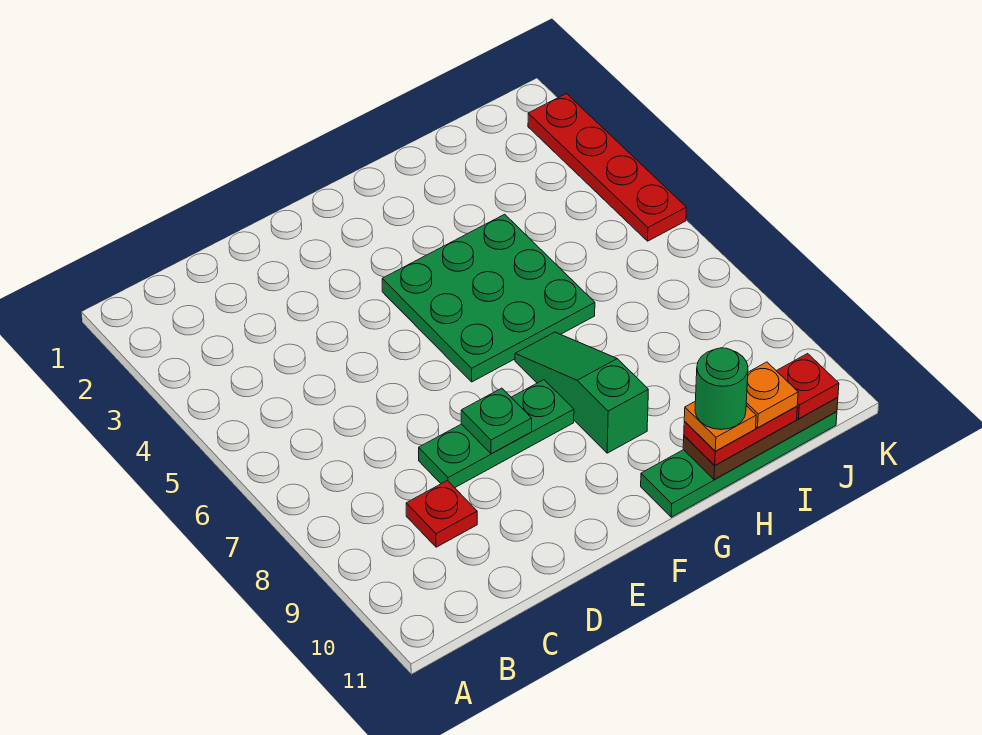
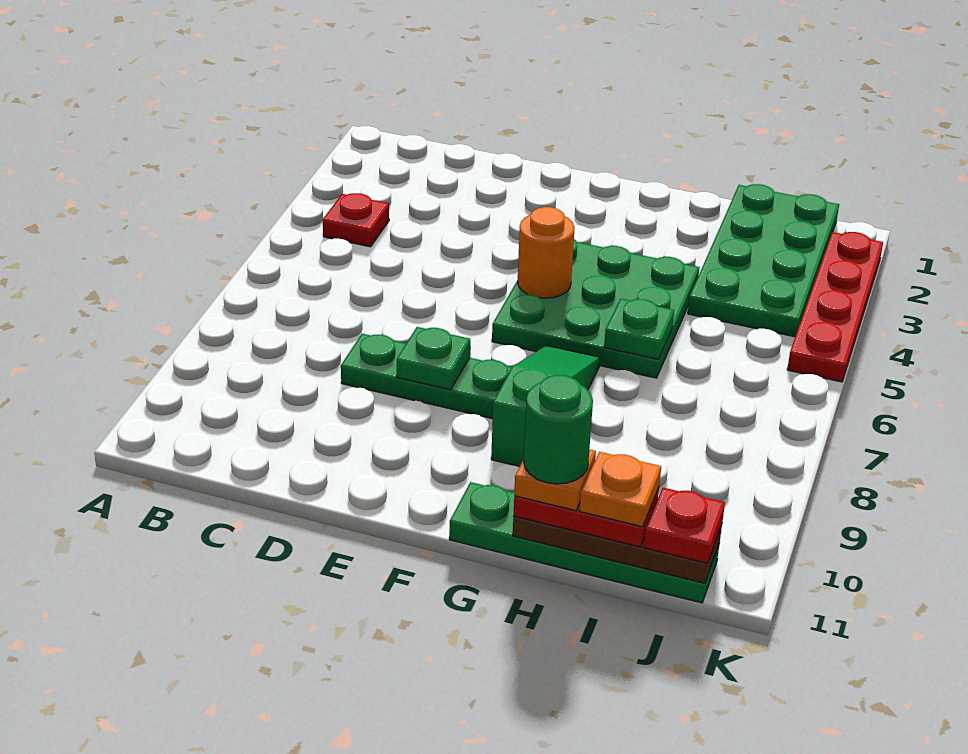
red 1x1 plate [406,481,477,547] -> red 1x1 plate moved to [323,193,389,247]
none -> orange 1x1 round brick [518,207,575,298]
none -> green 1x1 plate [604,299,674,359]
none -> green 2x4 plate [688,184,839,337]

